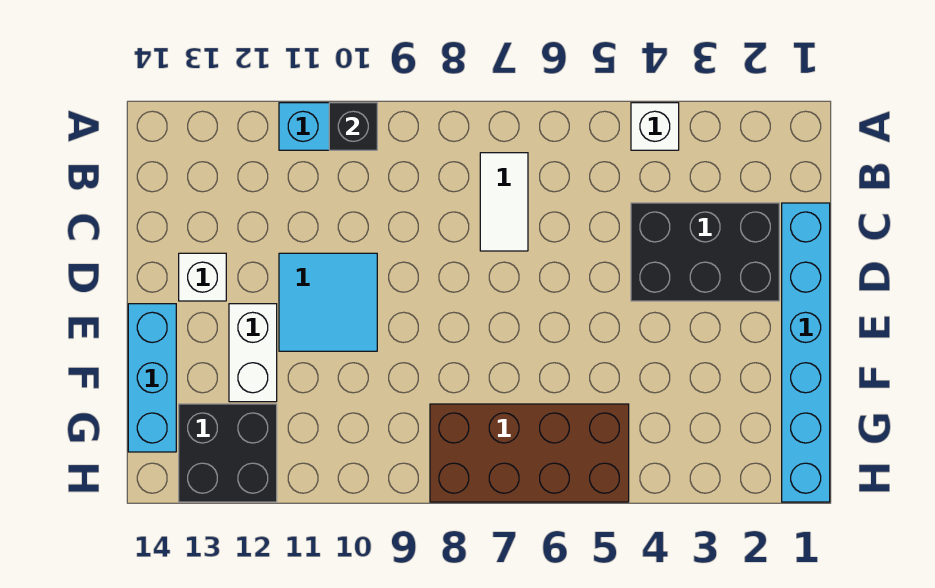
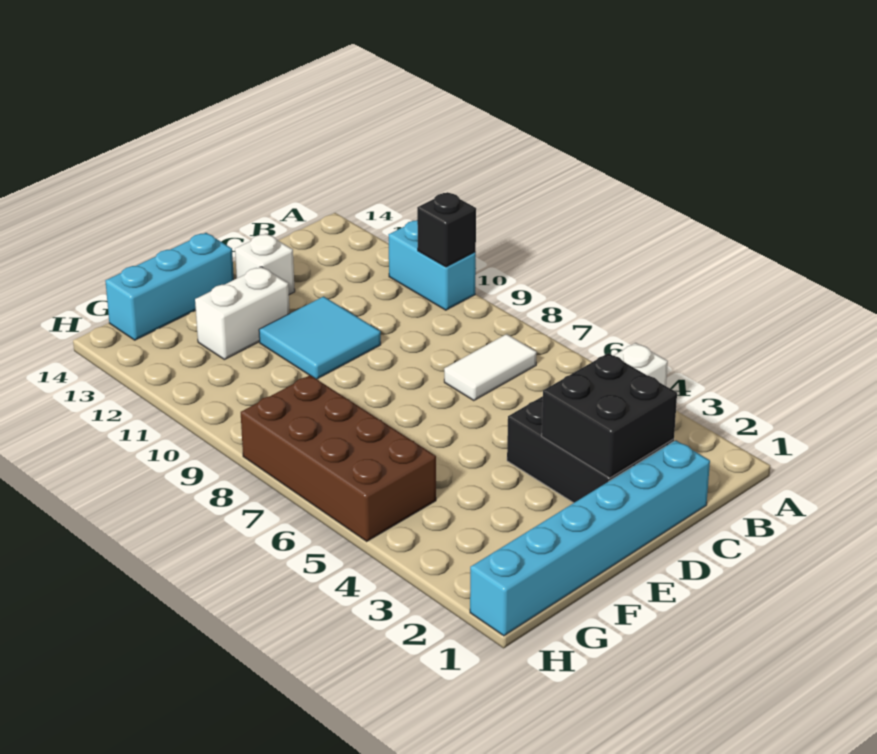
black 2x2 brick [179,404,277,502] -> black 2x2 brick moved to [542,353,677,478]

